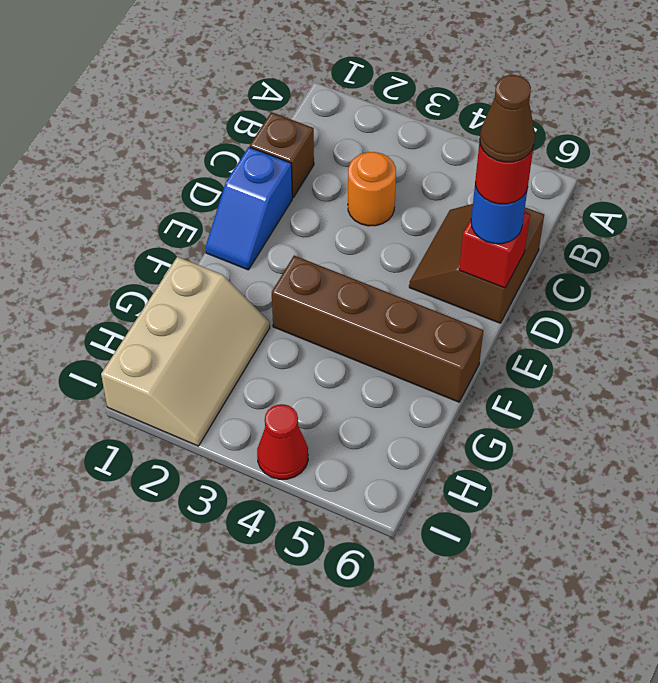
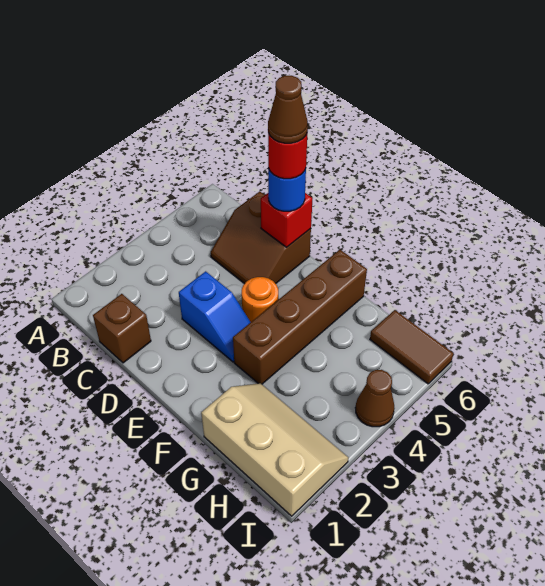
orange 1x1 round brick [348,152,396,226] -> orange 1x1 round brick moved to [242,277,278,322]
blue 1x2 slope [206,147,292,270] -> blue 1x2 slope moved to [179,271,251,362]
none -> brown 1x2 tile [370,310,454,384]
red 1x1 cone [257,404,308,479] -> brown 1x1 cone [355,370,395,427]

